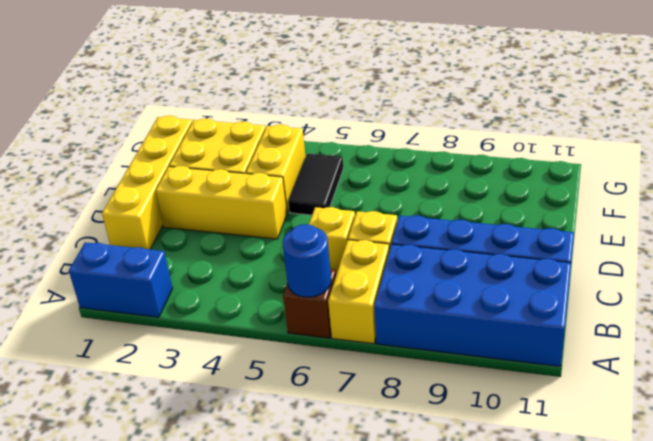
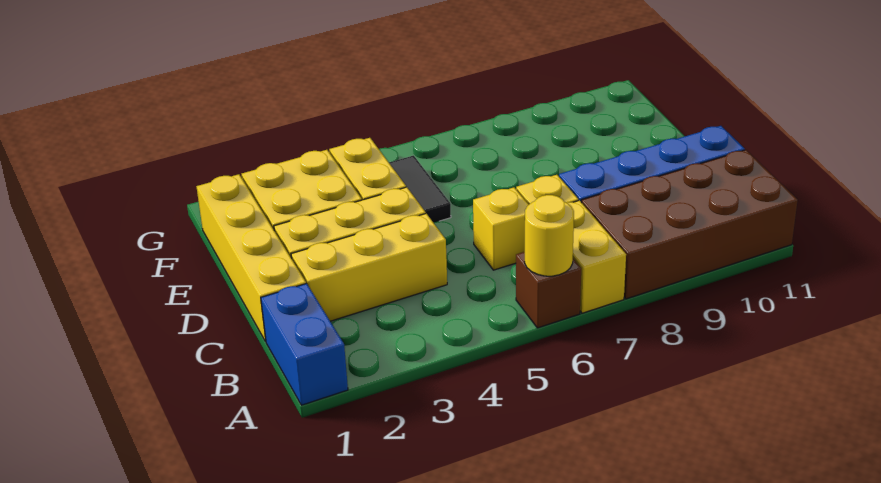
blue 1x2 brick [69,242,173,317] -> blue 1x2 brick turned to [261,283,348,405]
blue 1x1 round brick [282,224,331,297] -> yellow 1x1 round brick [525,195,574,276]
blue 2x4 brick [374,244,571,367] -> brown 2x4 brick [582,150,798,299]
none -> yellow 1x3 brick [291,213,447,321]

